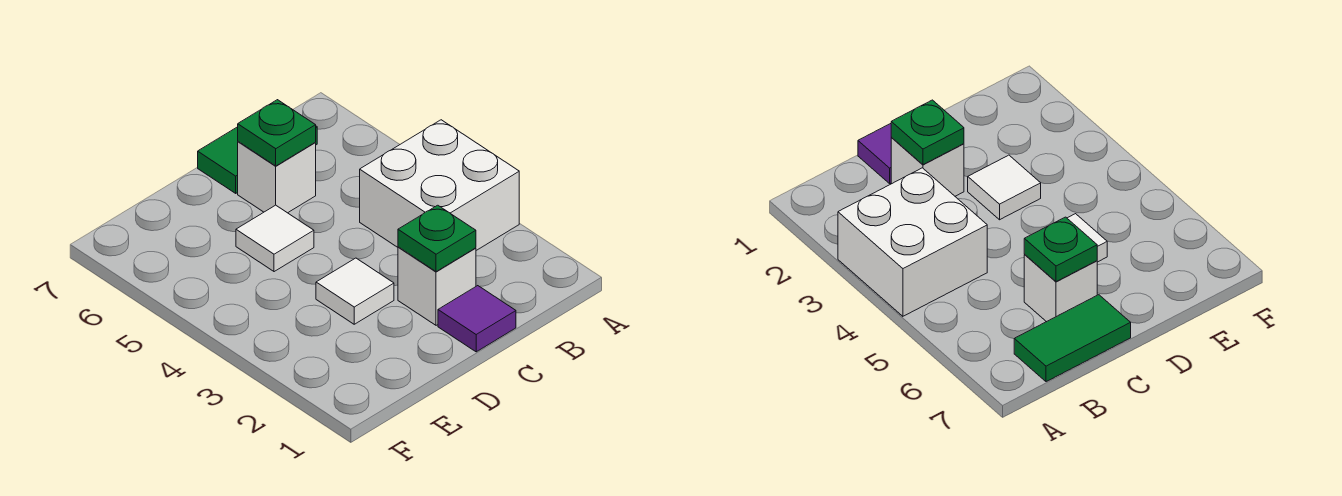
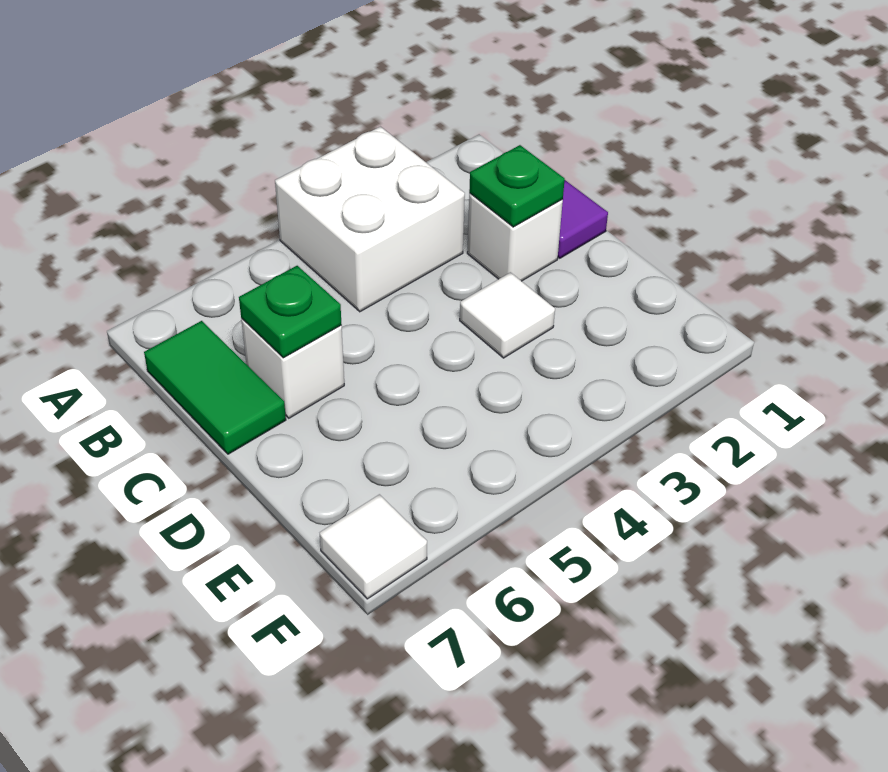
white 1x1 tile [236,205,314,272] -> white 1x1 tile moved to [320,494,427,599]

